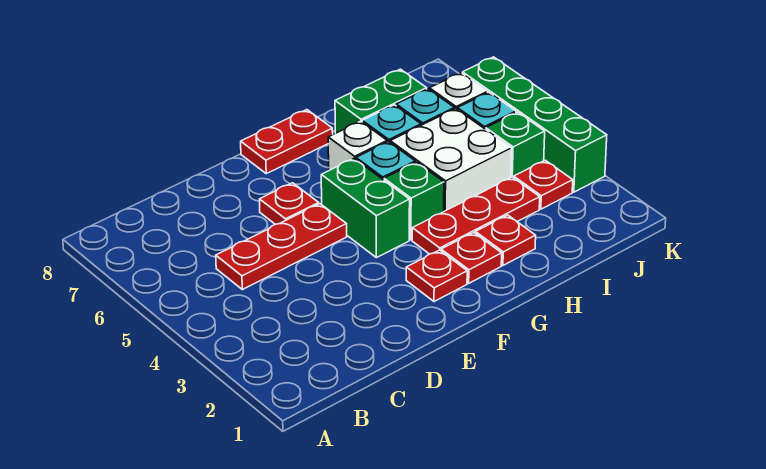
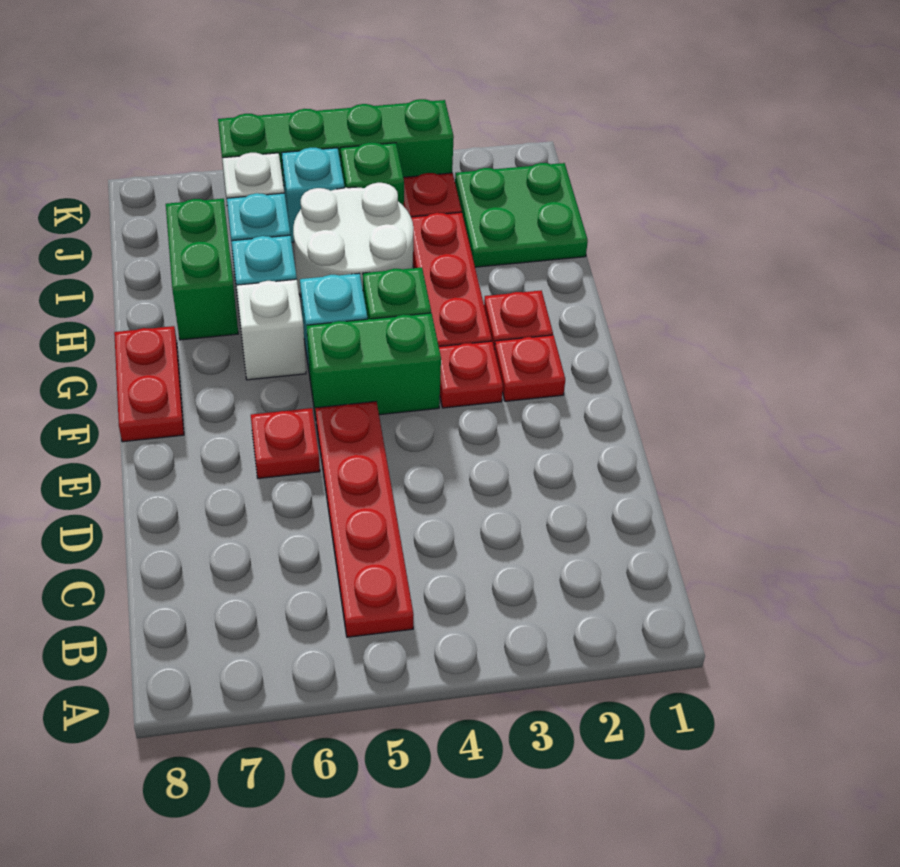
red 1x3 plate [216,204,347,290] -> red 1x4 plate [315,401,414,637]
red 1x1 plate [475,215,536,265] -> red 1x1 plate moved to [439,341,503,408]
white 2x2 brick [390,109,512,211] -> white 2x2 round brick [293,183,413,296]
none -> green 2x2 plate [455,163,588,267]

